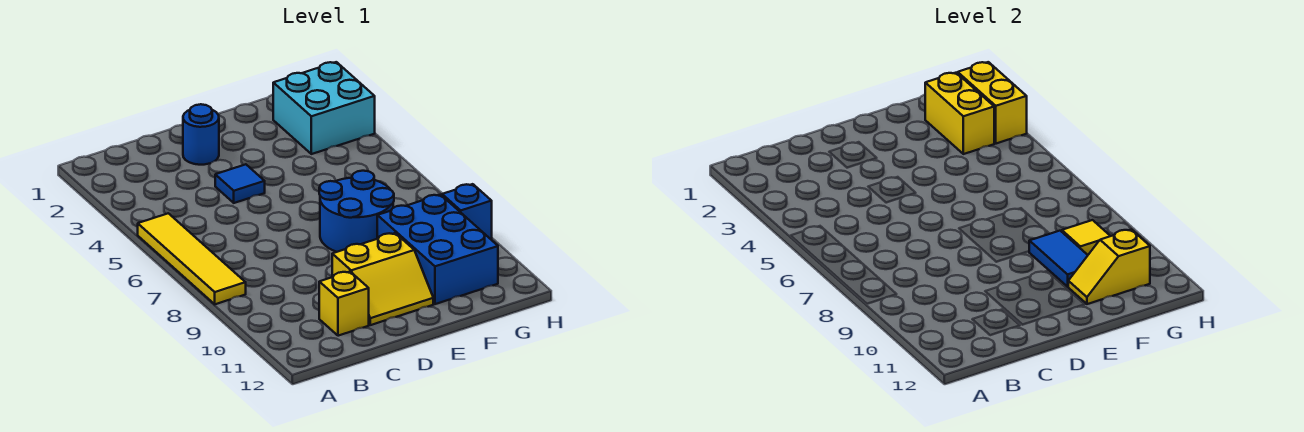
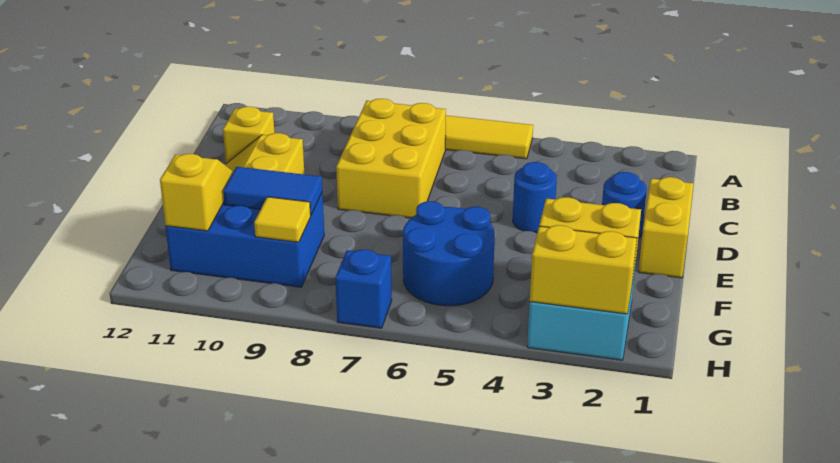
none -> yellow 2x3 brick [336,99,446,218]
none -> yellow 1x2 brick [639,177,694,278]
blue 1x1 tile [215,164,265,203] -> blue 1x1 round brick [513,162,557,233]
blue 2x2 round brick [319,171,394,252] -> blue 2x2 round brick moved to [403,201,495,306]
blue 1x1 brick [442,184,492,239] -> blue 1x1 brick moved to [335,250,392,328]

